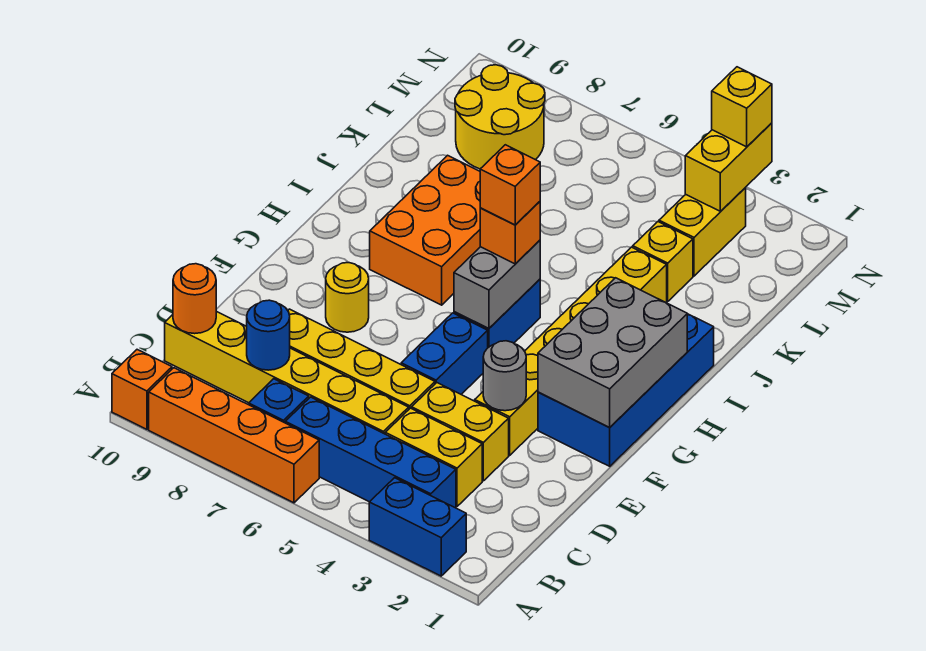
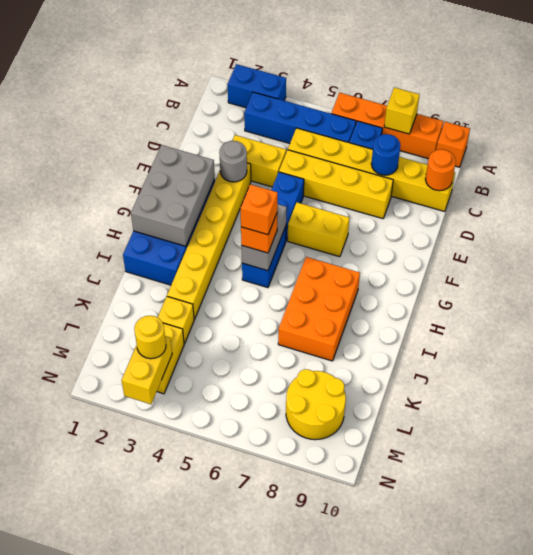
yellow 1x2 brick [385,408,482,506] -> yellow 1x2 brick moved to [288,202,349,257]
yellow 1x1 round brick [326,262,369,332] -> yellow 1x1 round brick moved to [134,316,166,359]
yellow 1x1 brick [712,67,772,147] -> yellow 1x1 brick moved to [384,87,420,134]

